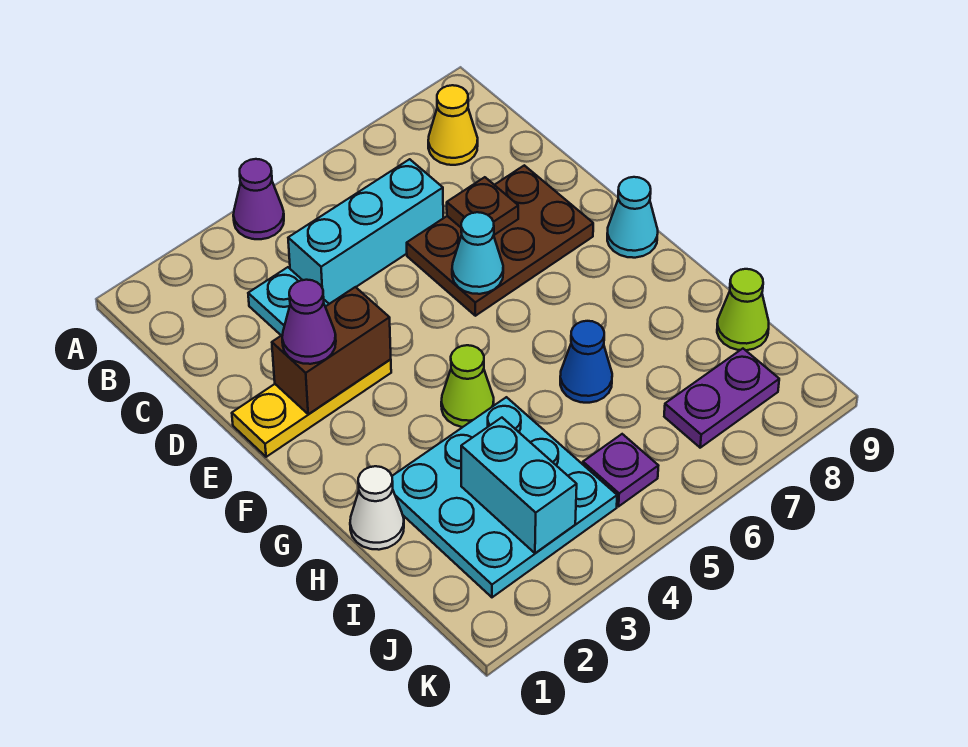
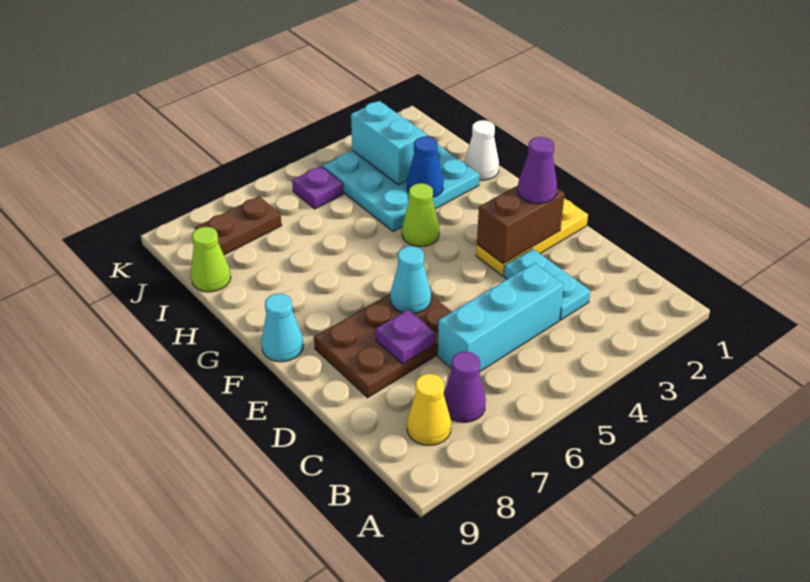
purple 1x1 cone [233,159,284,239] -> purple 1x1 cone moved to [444,352,486,422]
brown 1x1 plate [447,177,518,235] -> purple 1x1 plate [375,310,435,364]
blue 1x1 cone [560,321,612,403] -> blue 1x1 cone moved to [407,137,444,197]
purple 1x2 plate [664,349,779,448] -> brown 1x2 plate [195,196,282,255]

